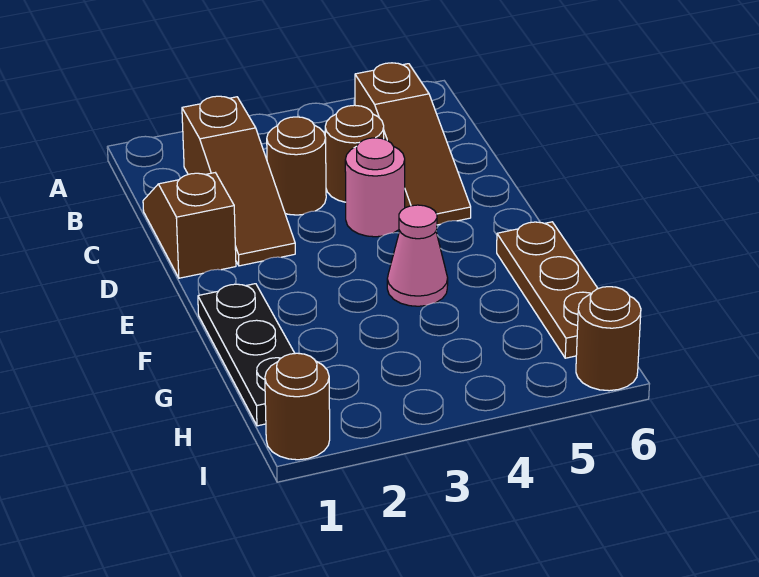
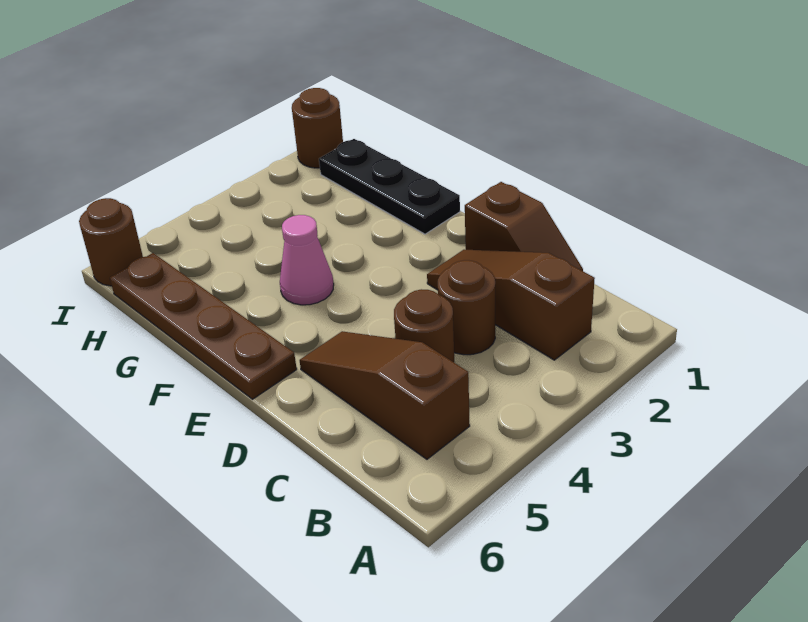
pink 1x1 round brick [345,138,405,237] -> none
brown 1x3 plate [497,222,598,358] -> brown 1x4 plate [110,253,297,399]

